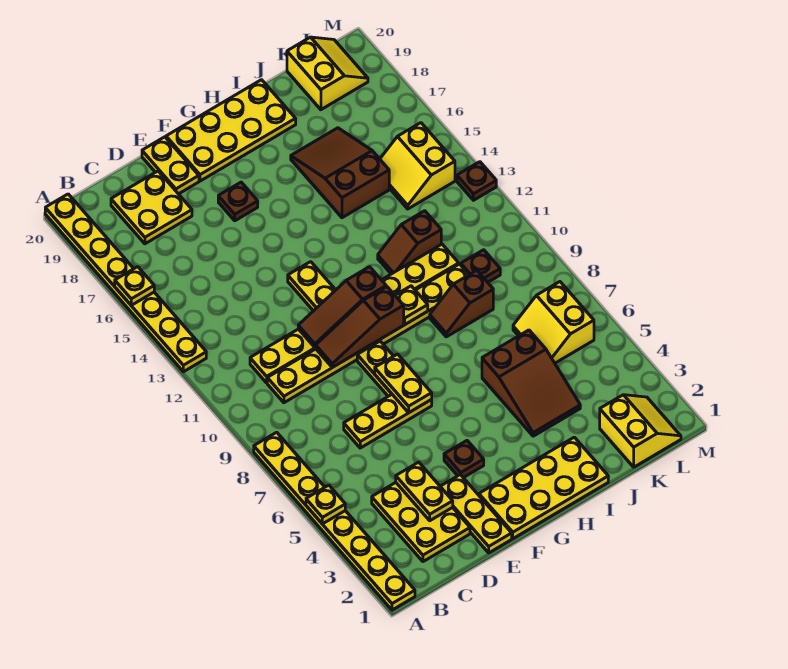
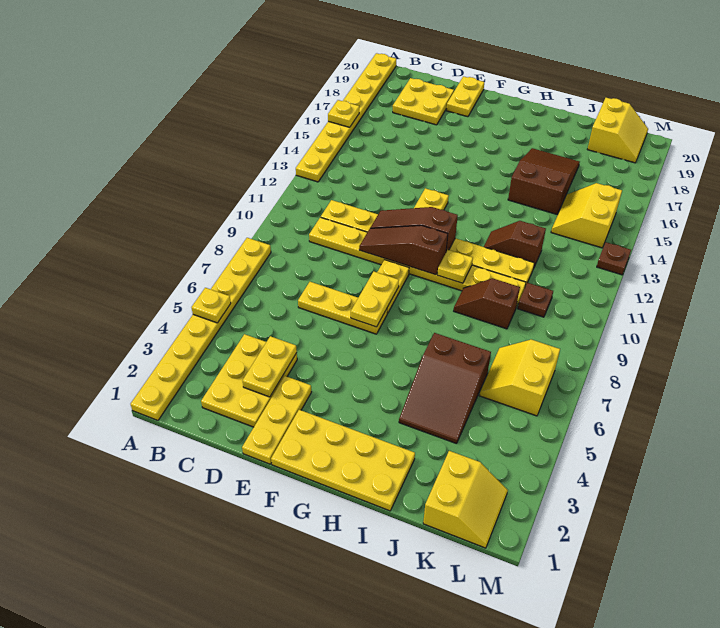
brown 1x1 plate [444,441,484,478] -> none
brown 1x1 plate [218,182,258,221] -> none
yellow 2x4 plate [166,80,296,181] -> none

